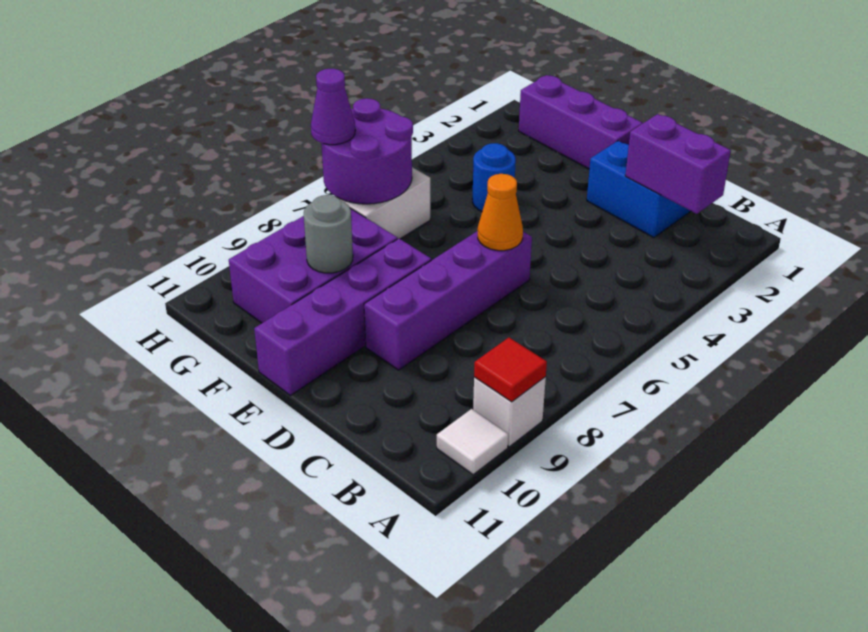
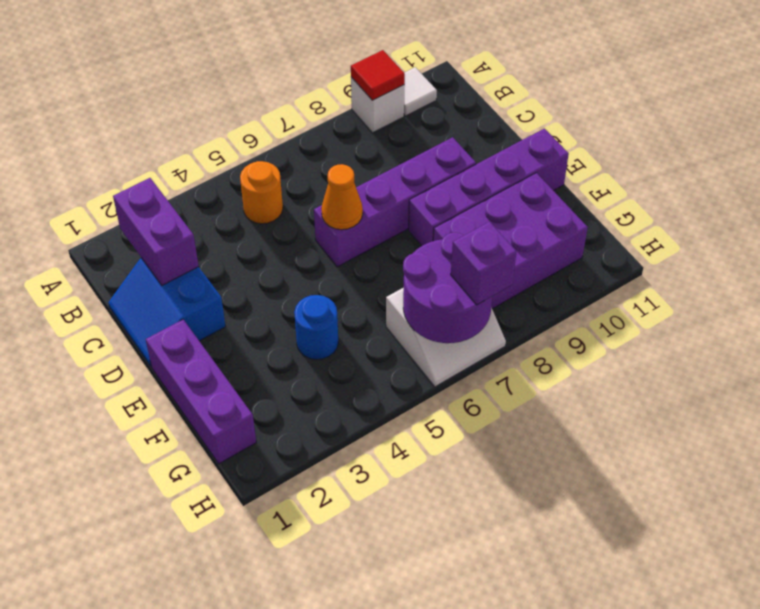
none -> orange 1x1 round brick [240,161,283,224]
grey 1x1 round brick [304,195,353,273] -> none
purple 1x1 cone [311,69,355,145] -> purple 1x1 brick [451,222,516,305]

